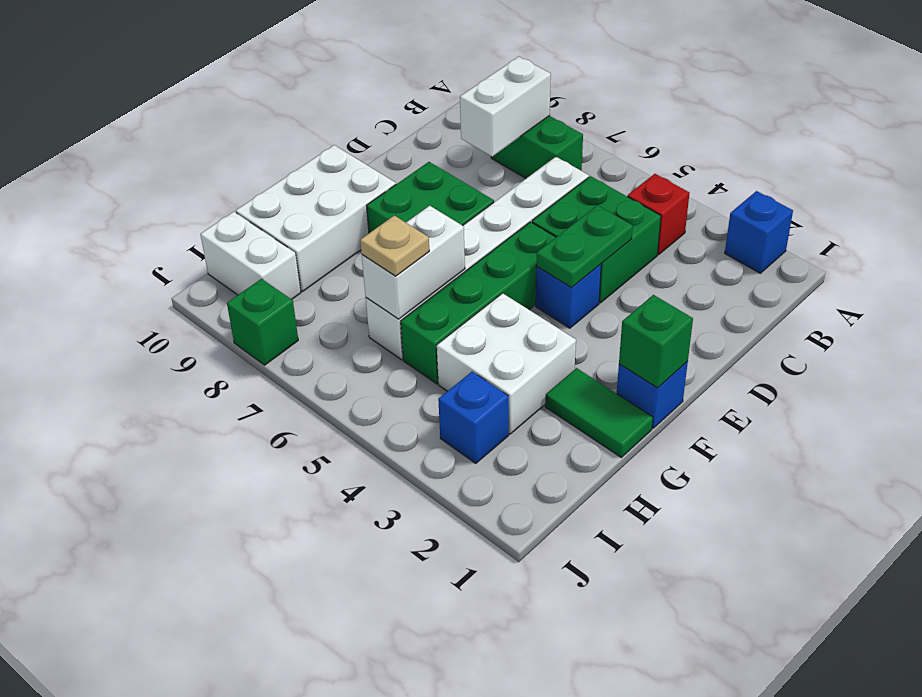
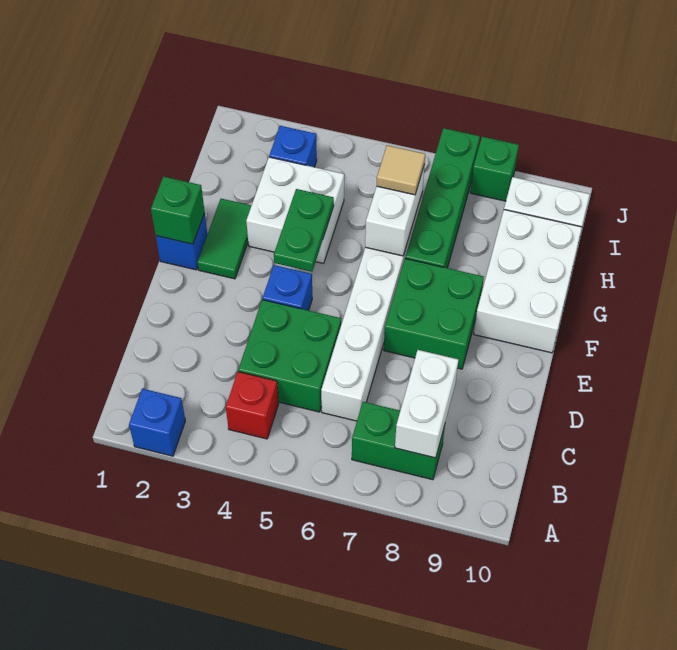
green 1x2 plate [536,205,633,287] -> green 1x2 plate moved to [274,189,334,272]
green 1x4 brick [401,222,556,384] -> green 1x4 brick moved to [405,128,480,268]
green 1x2 tile [545,368,653,457] -> green 1x2 tile turned to [197,199,251,279]
tan 1x1 plate [360,216,429,276] -> tan 1x1 tile [377,145,425,195]

